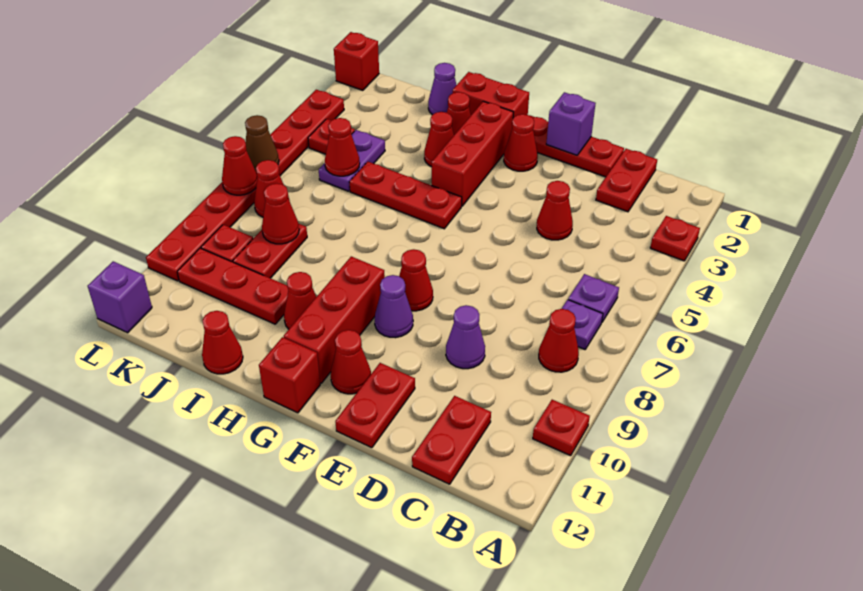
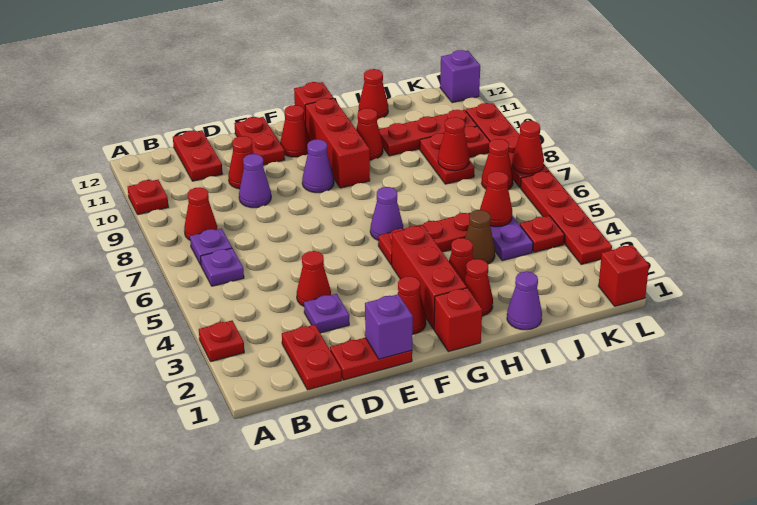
red 1x3 plate [529,115,624,177] -> red 1x2 plate [330,338,412,380]
none -> purple 1x1 plate [304,294,349,333]
red 1x1 cone [399,249,433,311] -> red 1x1 cone moved to [228,136,254,189]
red 1x2 brick [453,72,529,118] -> red 1x1 brick [434,288,482,352]
none -> purple 1x1 cone [370,187,403,240]
brown 1x1 cone [245,115,279,171] -> brown 1x1 cone moved to [465,210,495,264]

